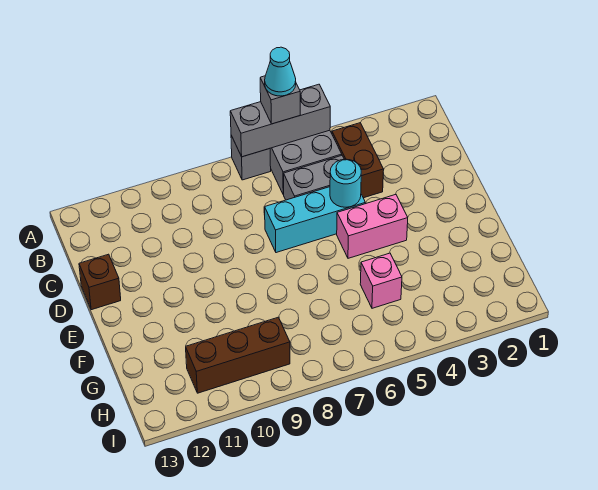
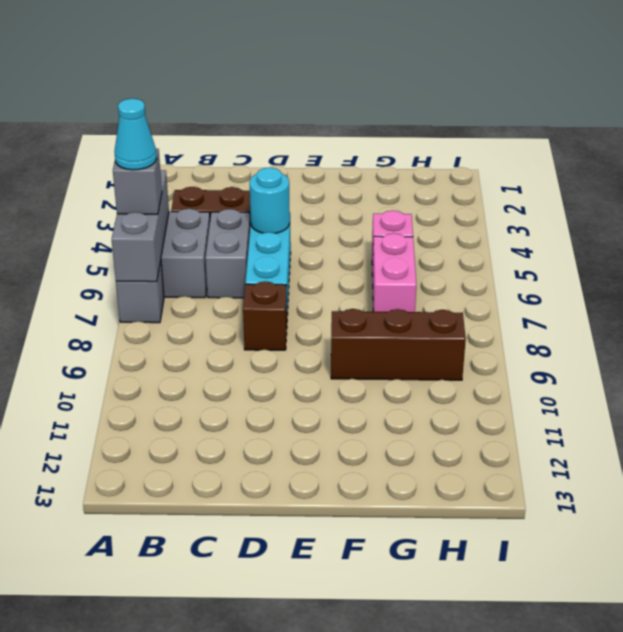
brown 1x1 brick [79,254,121,310] -> brown 1x1 brick moved to [243,281,287,350]
pink 1x2 brick [337,194,408,258] -> pink 1x2 brick moved to [372,234,416,312]
brown 1x3 brick [186,317,290,393] -> brown 1x3 brick turned to [331,309,466,380]

